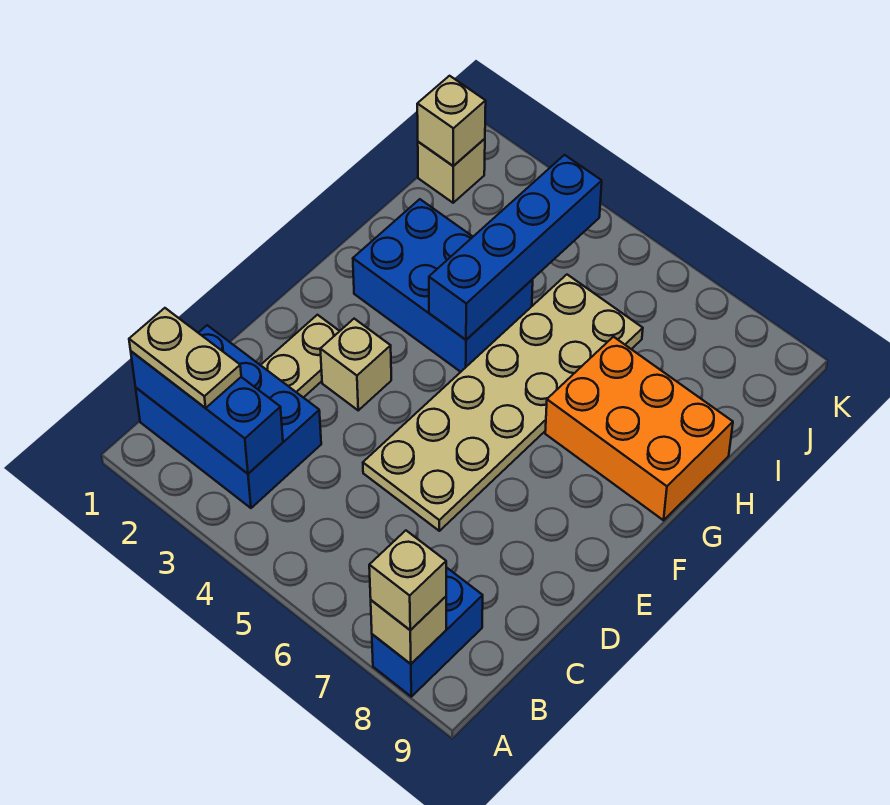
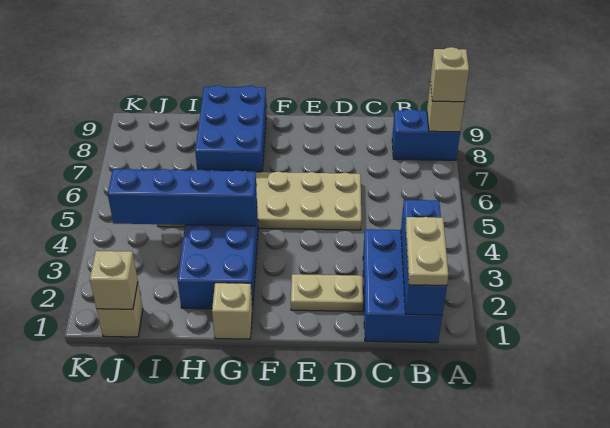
tan 1x1 brick [320,319,391,410] -> tan 1x1 brick moved to [212,283,252,339]
orange 2x3 brick [545,337,733,520] -> blue 2x3 brick [195,85,266,172]

